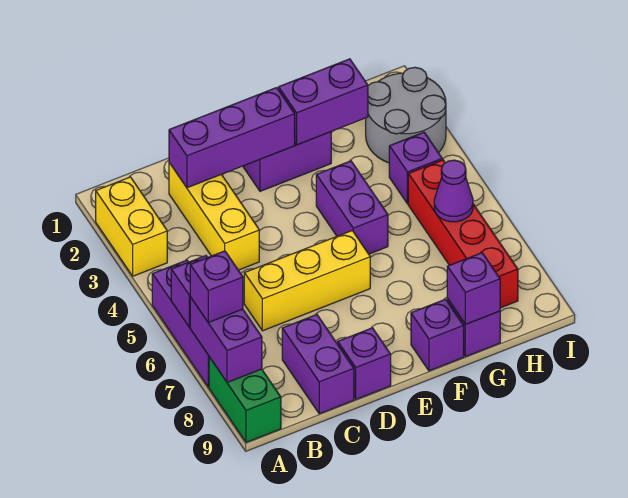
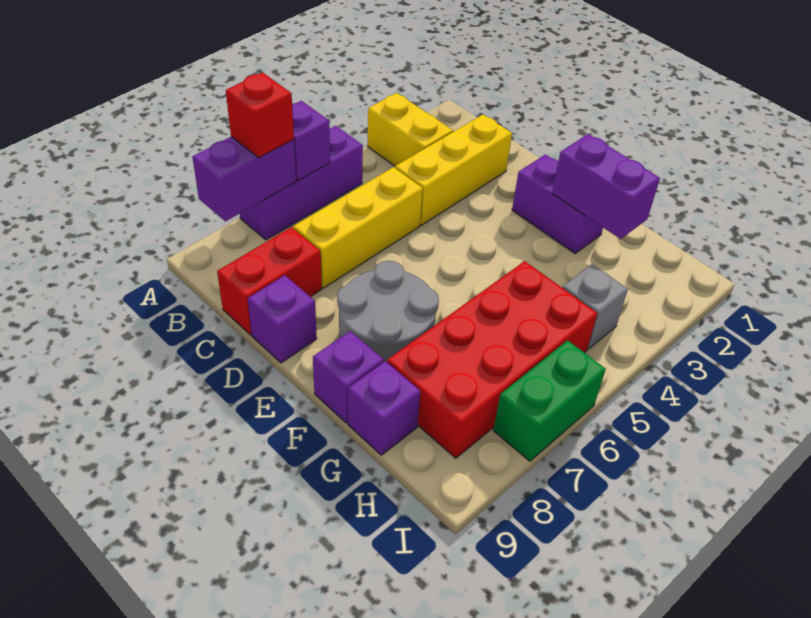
yellow 1x2 brick [96,177,167,276] -> yellow 1x2 brick turned to [368,93,453,166]
purple 1x1 brick [190,251,243,322] -> red 1x1 brick [226,72,294,158]
green 1x2 brick [209,357,281,442] -> green 1x2 brick moved to [493,340,606,461]
purple 1x3 brick [169,88,295,188] -> none
yellow 1x3 brick [244,231,370,331] -> yellow 1x3 brick turned to [293,167,423,288]
purple 1x2 brick [282,315,354,414] -> red 1x2 brick [217,227,322,335]
purple 1x2 brick [316,161,388,254] -> none
purple 1x1 brick [447,253,500,324] -> none
grey 2x2 round brick [366,67,446,163] -> grey 2x2 round brick moved to [337,261,439,362]
purple 1x1 brick [389,132,442,204] -> grey 1x1 brick [562,264,628,349]
red 1x4 brick [408,160,518,308] -> red 2x4 brick [387,261,597,458]
purple 1x1 cone [434,160,473,222] -> none

